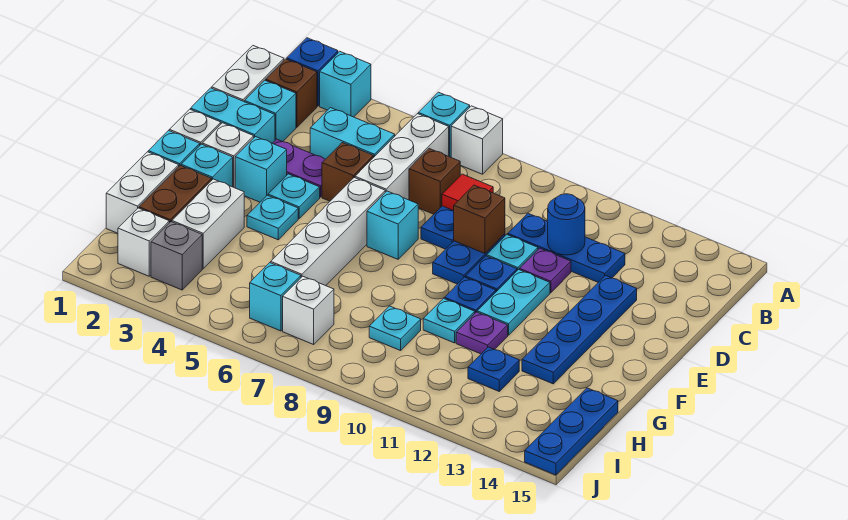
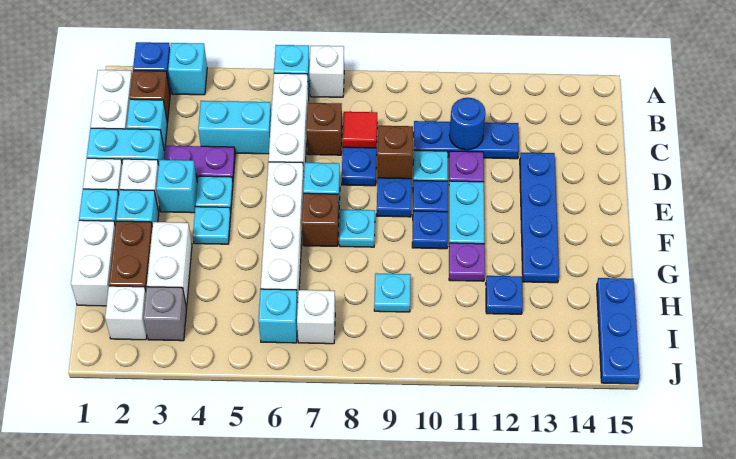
brown 1x1 brick [322,143,374,201] -> brown 1x1 brick moved to [302,193,339,246]
cyan 1x1 plate [423,298,475,343] -> cyan 1x1 plate moved to [339,210,375,247]

